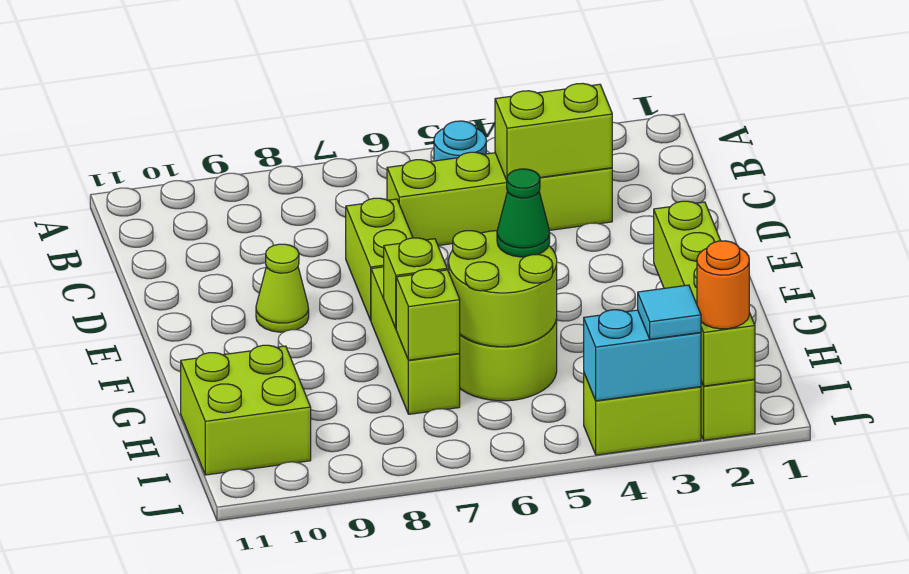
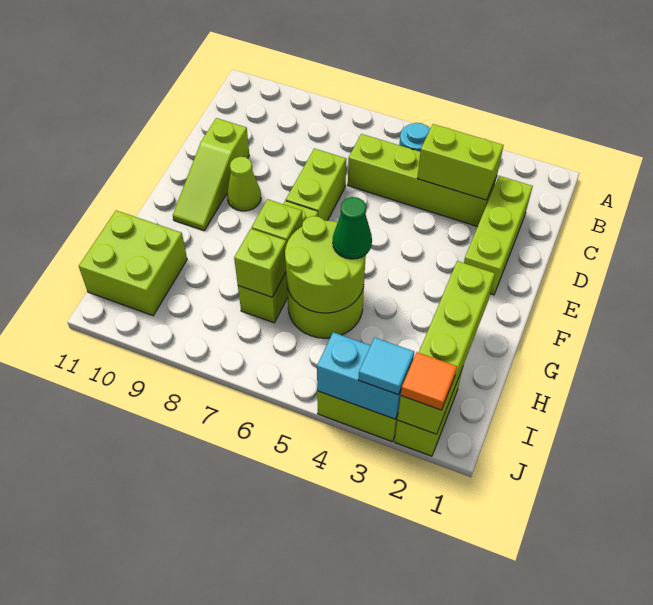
none -> lime 1x3 brick [464,176,533,295]
none -> lime 1x3 slope [173,118,249,231]
orange 1x1 round brick [697,241,749,329] -> orange 1x1 tile [401,352,457,410]

